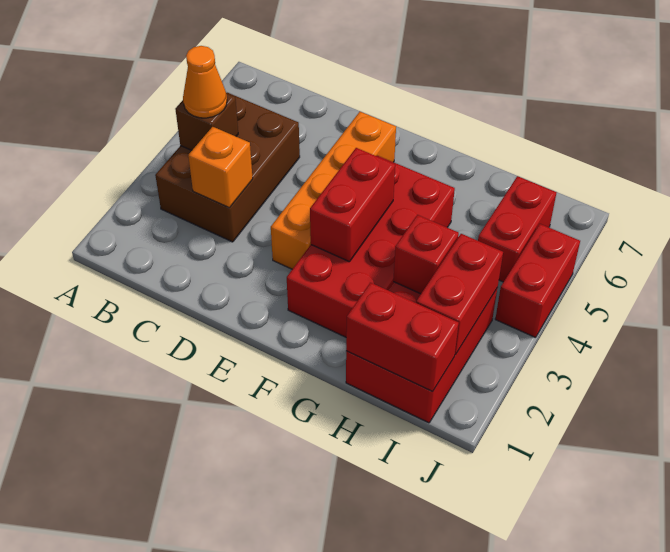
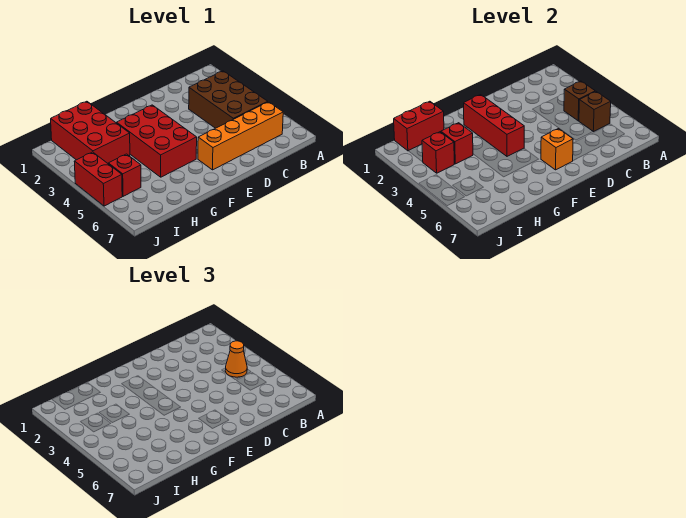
none -> brown 1x1 brick [579,91,611,132]
orange 1x1 brick [188,127,253,208] -> orange 1x1 brick moved to [541,128,573,170]
orange 1x4 brick [271,112,396,269] -> orange 1x4 brick turned to [198,102,283,170]
red 2x4 brick [287,156,455,337] -> red 2x3 brick [117,105,197,177]
red 1x2 brick [310,148,395,262] -> red 1x3 brick [463,95,524,156]
red 1x2 brick [416,234,503,355] -> red 1x1 brick [422,132,454,173]
red 1x2 brick [478,176,556,282] -> red 1x1 brick [108,154,141,196]

